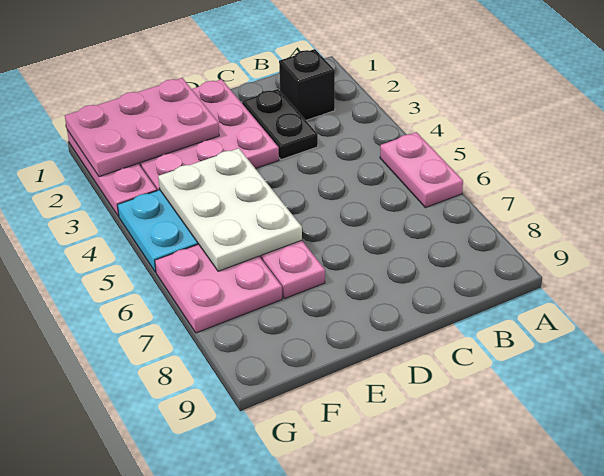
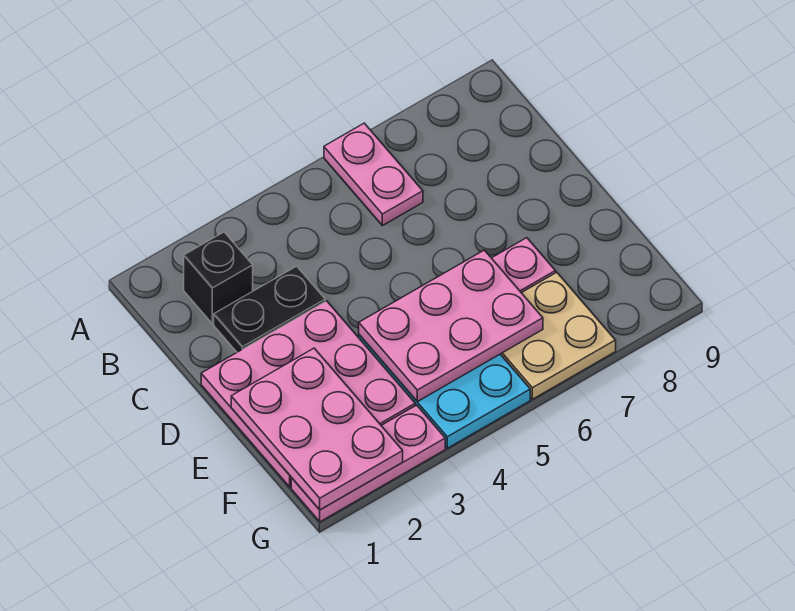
pink 1x2 plate [380,132,463,208] -> pink 1x2 plate turned to [324,123,423,226]
white 2x3 plate [158,148,302,271] -> pink 2x3 plate [359,250,543,402]
pink 2x2 plate [155,244,282,333] -> tan 2x2 plate [501,272,616,399]

